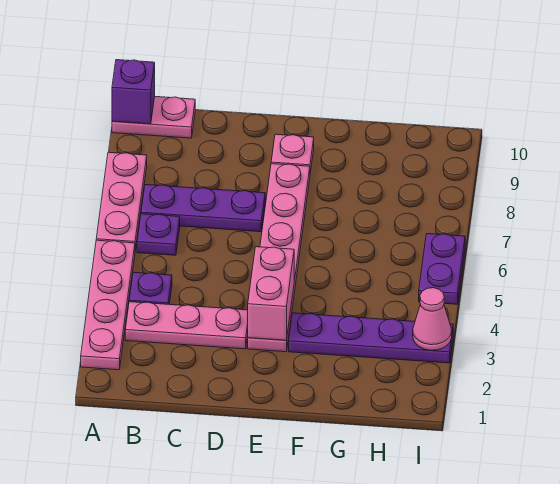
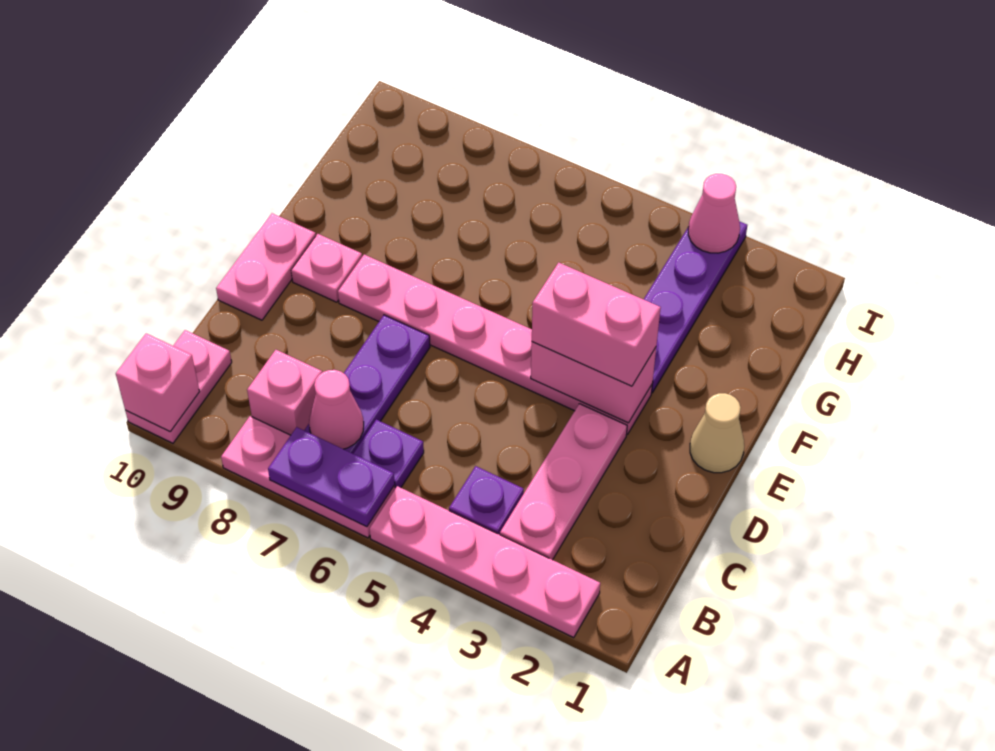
purple 1x1 brick [112,60,155,124] -> pink 1x1 brick [116,333,200,432]
none -> pink 1x1 cone [309,369,364,449]
none -> pink 1x1 brick [247,350,322,435]
none -> pink 1x2 plate [216,213,316,320]
none -> tan 1x1 cone [690,393,744,473]
none -> pink 1x2 brick [532,263,661,386]
purple 1x2 plate [419,234,465,304] -> purple 1x2 plate moved to [268,427,395,527]

